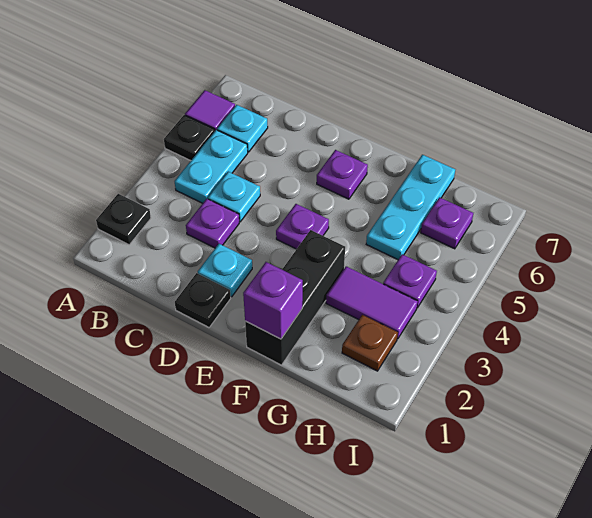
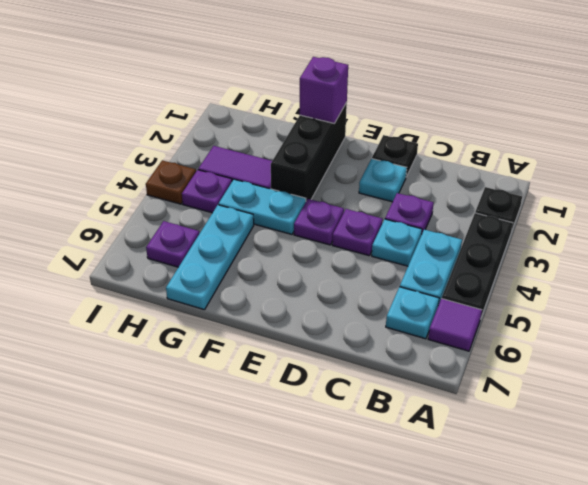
black 1x1 plate [164,115,215,161] -> black 1x3 plate [442,213,513,317]
purple 1x1 plate [317,150,368,199] -> purple 1x1 plate moved to [332,209,383,256]
none -> cyan 1x2 plate [219,179,306,234]
brown 1x1 plate [342,315,398,371] -> brown 1x1 plate moved to [146,160,196,204]

